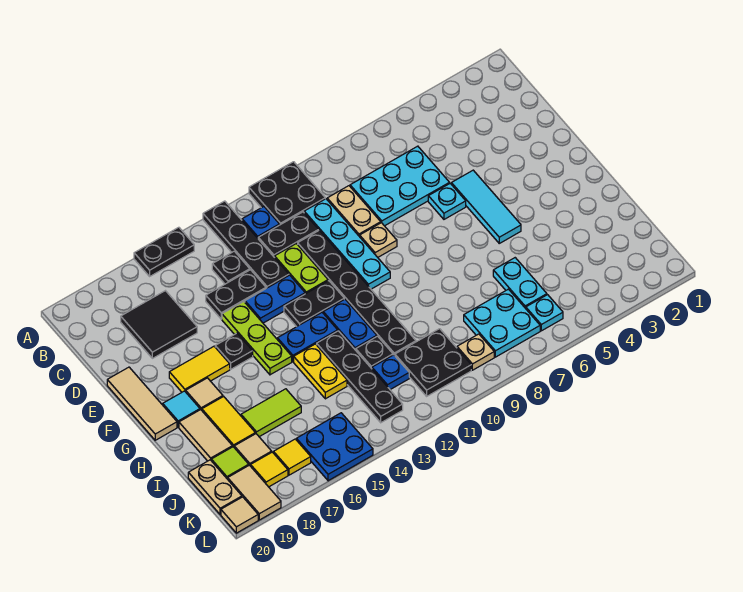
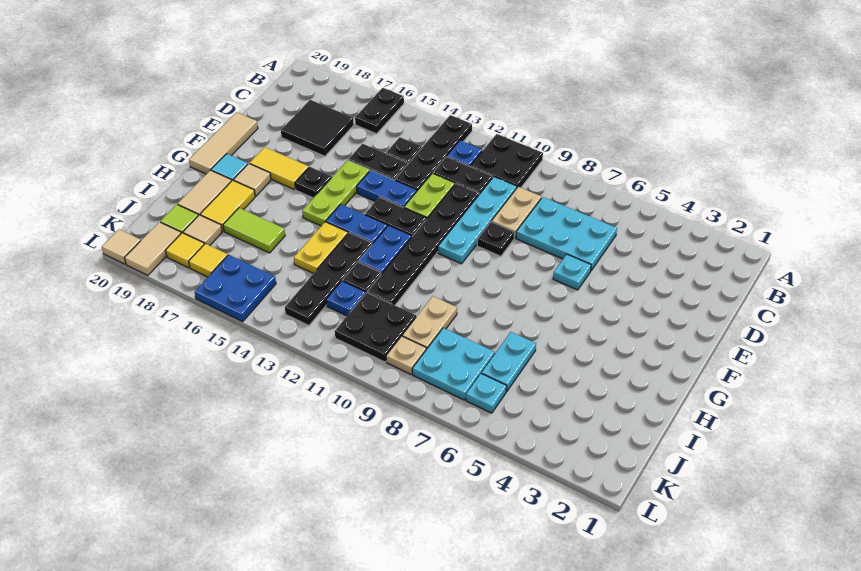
black 1x2 plate [134,227,194,276] -> black 1x2 plate turned to [355,88,404,134]
cyan 1x3 tile [451,170,521,243] -> none
tan 1x1 plate [360,223,397,257] -> black 1x1 plate [477,222,515,256]
tan 1x2 plate [188,460,242,515] -> tan 1x2 plate moved to [402,296,457,349]

